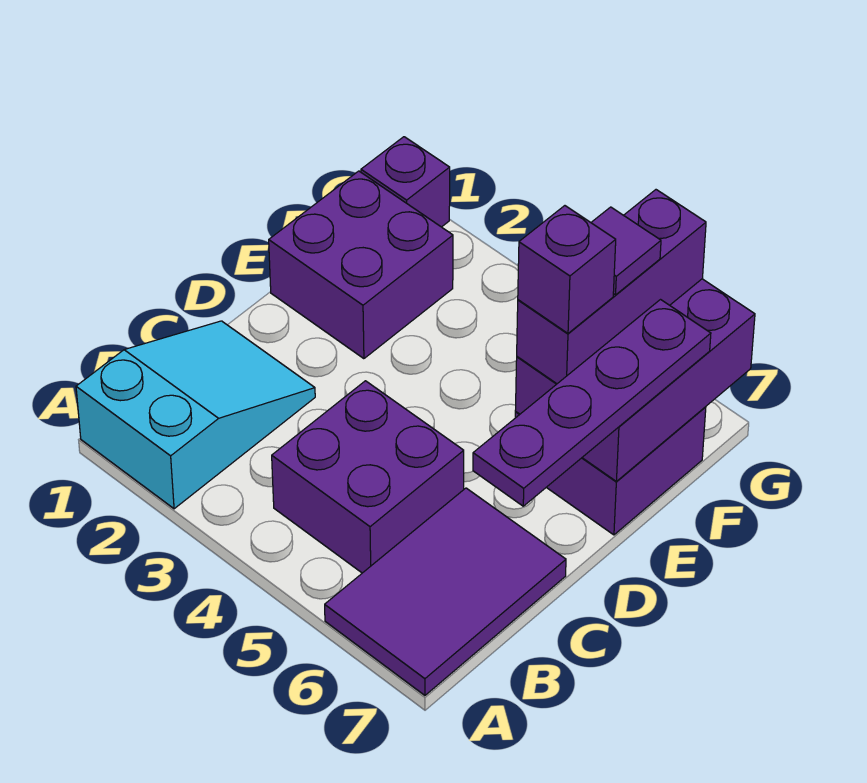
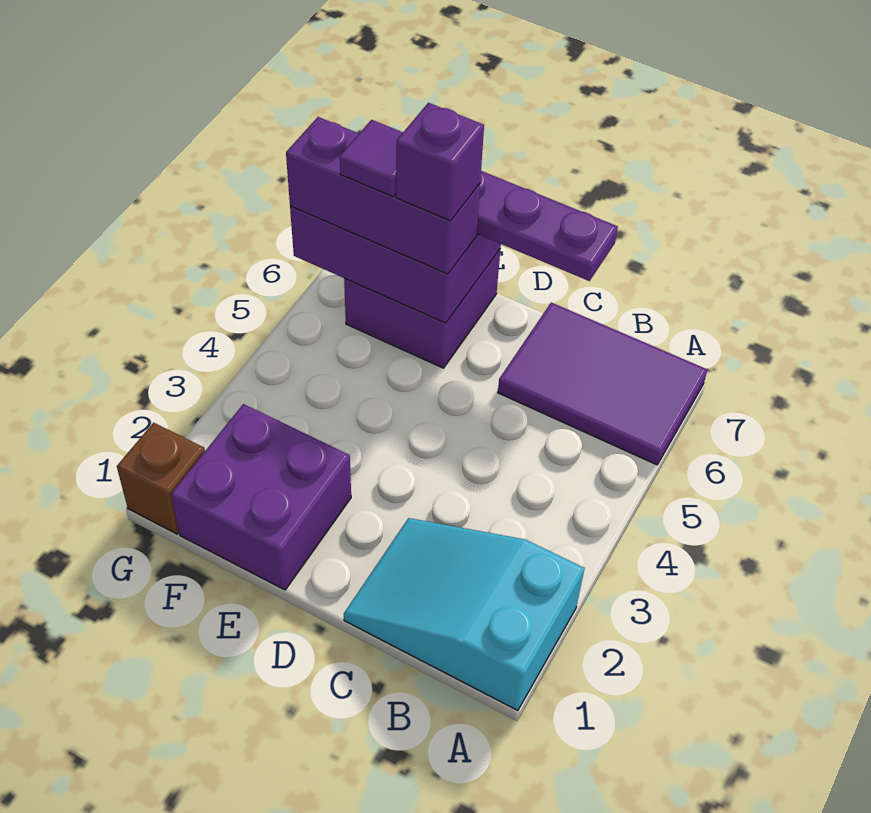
purple 2x2 brick [272,381,464,573] -> none
purple 1x1 brick [361,137,450,227] -> brown 1x1 brick [117,423,205,534]

